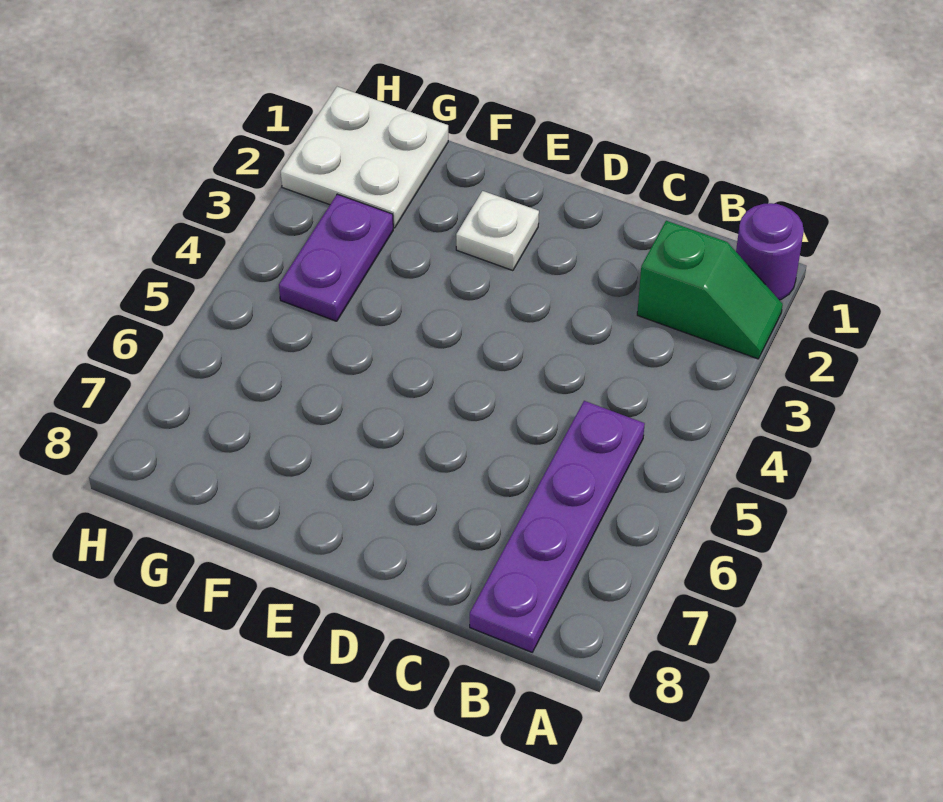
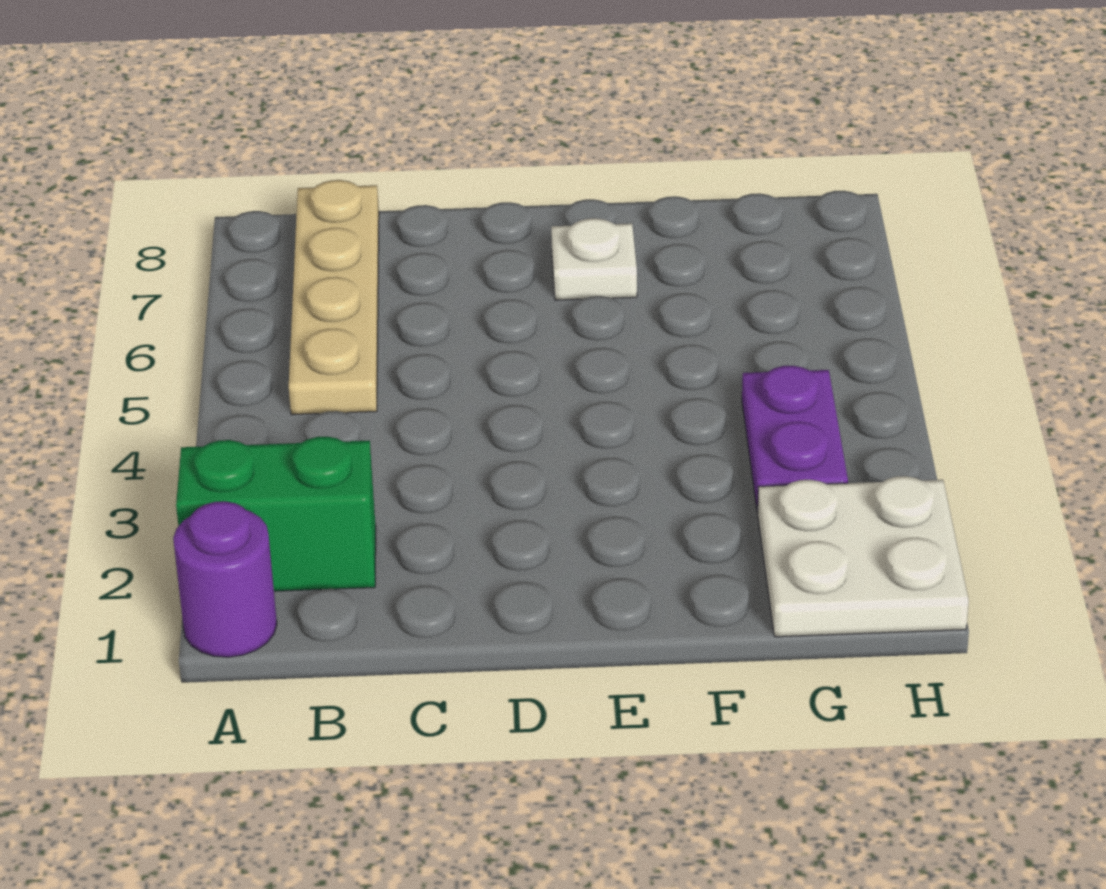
green 1x2 slope [637,221,783,359] -> green 1x2 brick [176,437,376,591]
purple 1x4 plate [470,401,645,652] -> tan 1x4 plate [289,180,379,415]
white 1x1 plate [456,191,539,271] -> white 1x1 plate moved to [551,218,637,300]

